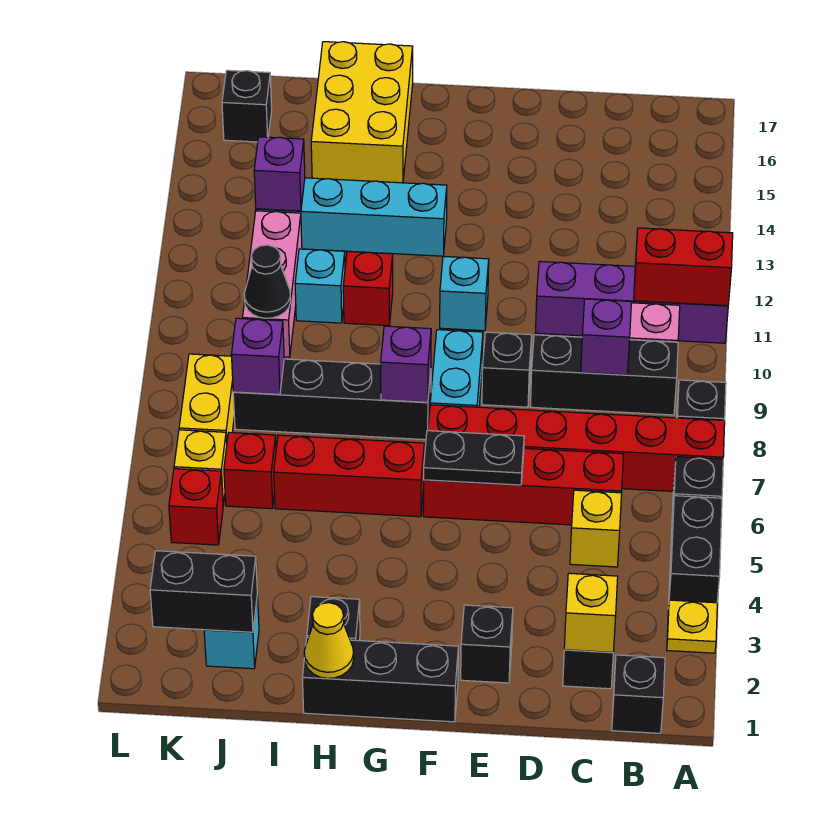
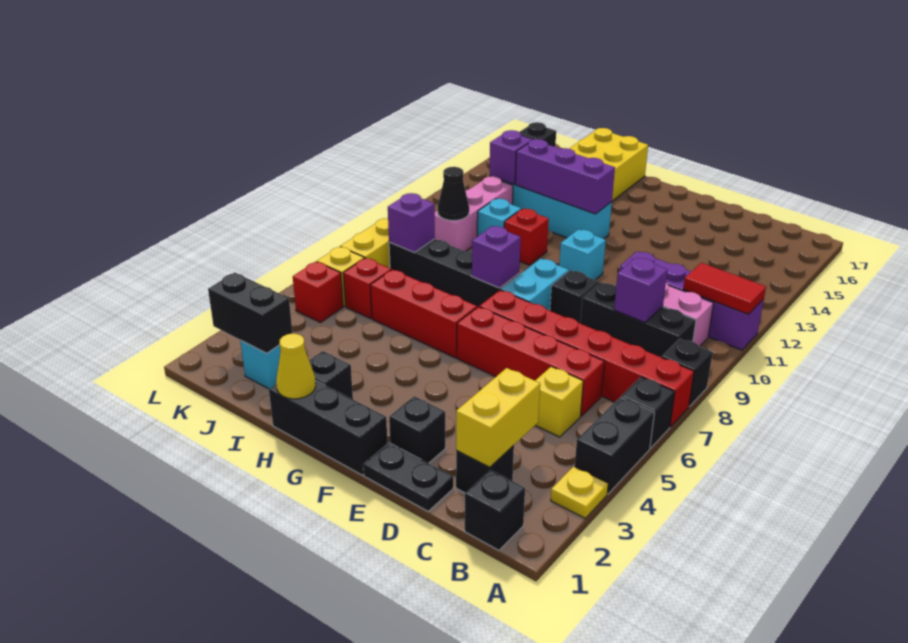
red 1x2 brick [634,228,733,306] -> red 1x2 tile [683,263,766,314]
yellow 1x1 brick [564,573,618,652] -> yellow 1x2 brick [456,368,540,467]
black 1x2 plate [424,431,524,485] -> black 1x2 plate moved to [363,443,453,511]
none -> purple 1x3 brick [515,139,615,214]

